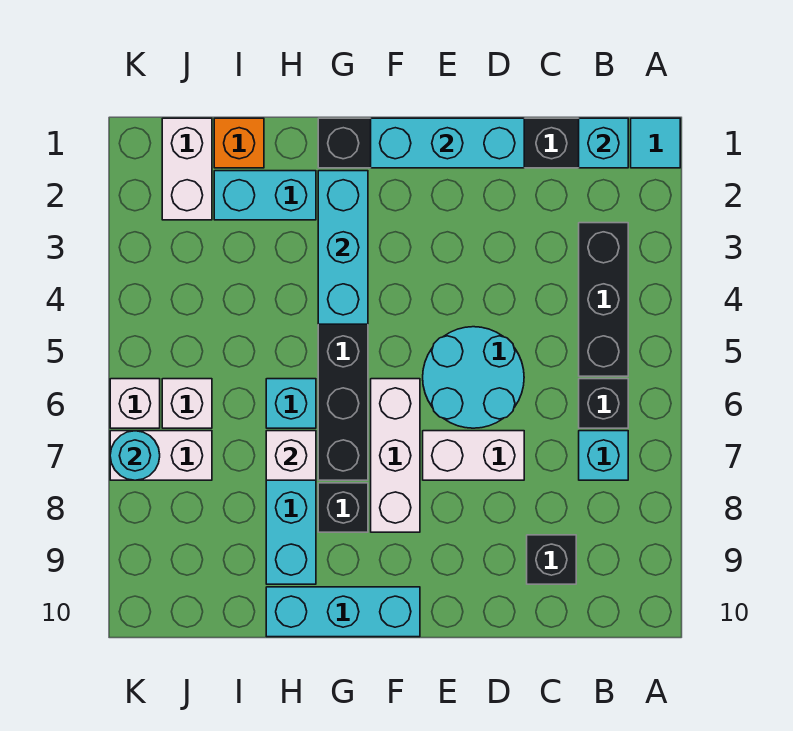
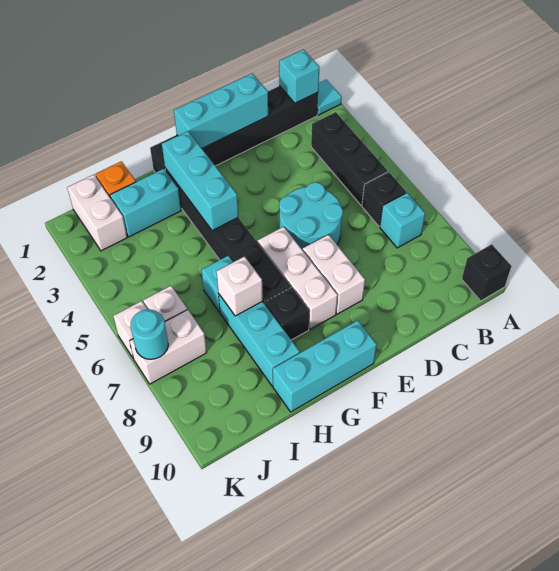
black 1x1 brick [527,535,576,584] -> black 1x1 brick moved to [462,244,512,301]
white 1x2 brick [423,431,524,480] -> white 1x2 brick turned to [303,235,365,314]

